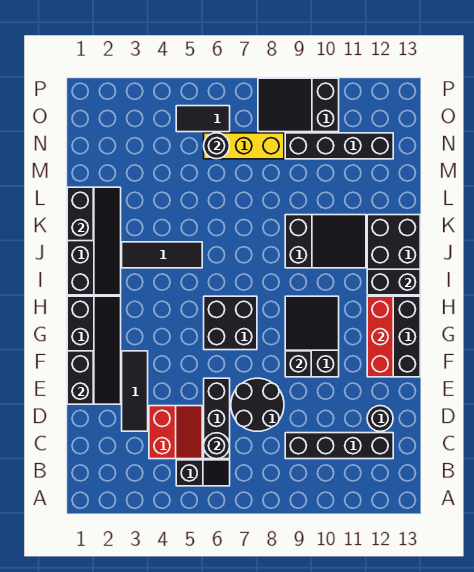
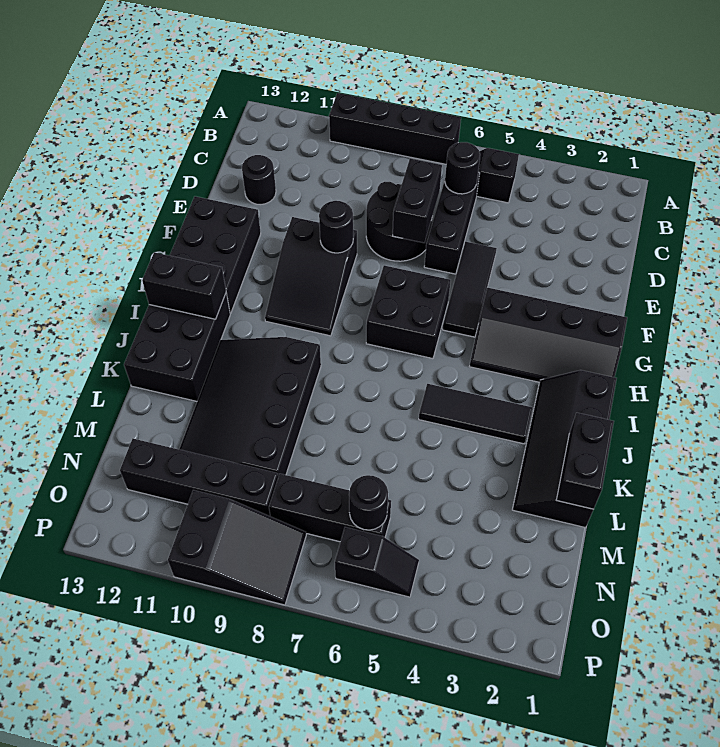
red 2x2 slope [149,406,202,459] -> none
black 1x4 brick [285,433,393,459] -> black 1x4 brick moved to [329,93,461,164]
black 1x3 tile [122,351,148,431] -> black 1x3 tile moved to [443,241,497,337]
black 2x4 slope [67,296,121,404] -> black 2x4 slope turned to [470,287,627,382]
black 1x2 brick [67,351,93,404] -> black 1x2 brick moved to [393,159,442,243]
black 1x1 brick [285,351,311,377] -> black 1x1 round brick [319,201,353,253]
red 1x3 brick [367,296,393,377] -> none
black 2x3 slope [285,215,366,268] -> black 3x4 slope [179,337,321,477]
yellow 1x3 brick [204,133,284,159] -> black 1x3 brick [269,474,391,542]
black 1x2 tile [176,106,230,132] -> black 1x2 slope [335,527,419,597]

